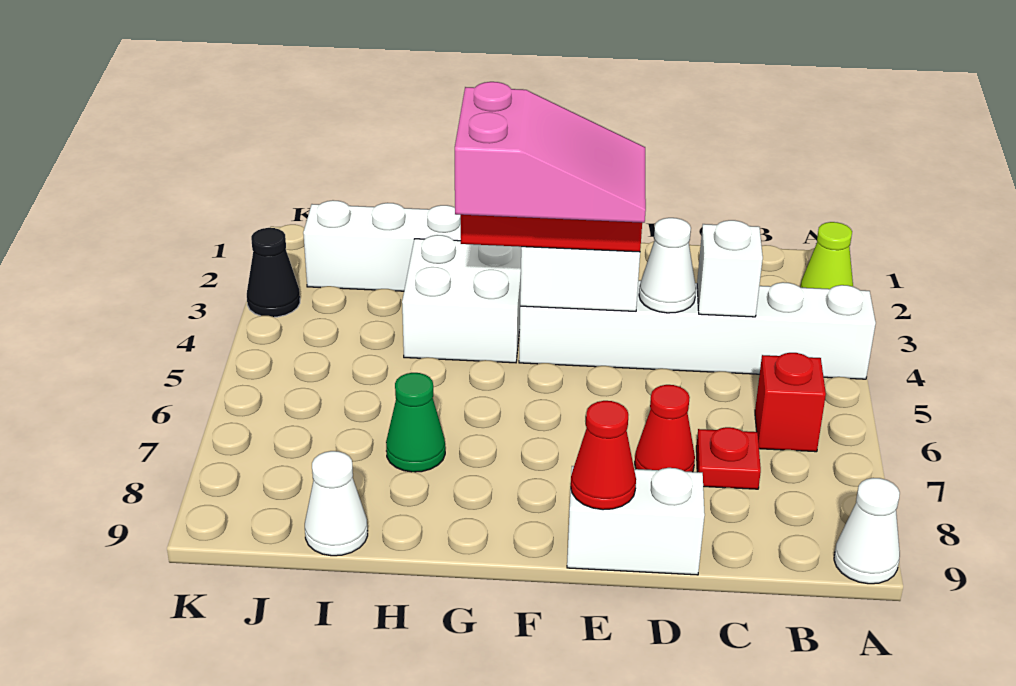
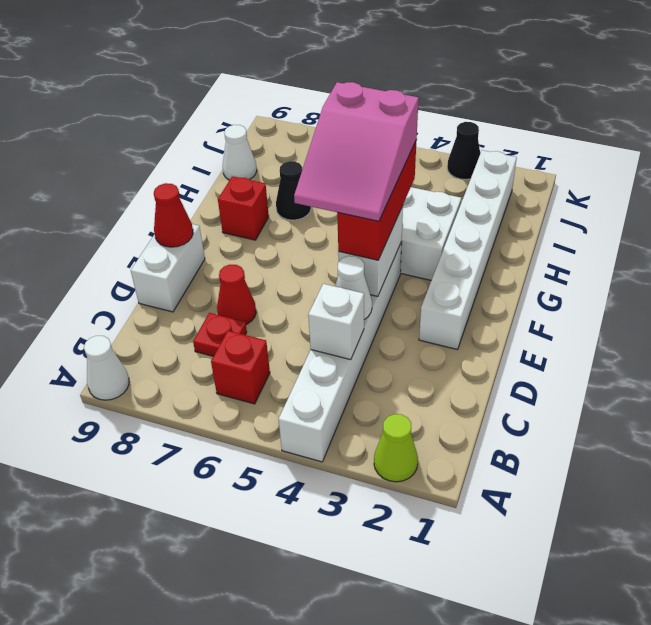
none -> red 1x1 brick [218,176,269,240]
green 1x1 cone [386,373,445,472] -> black 1x1 cone [276,161,311,220]

